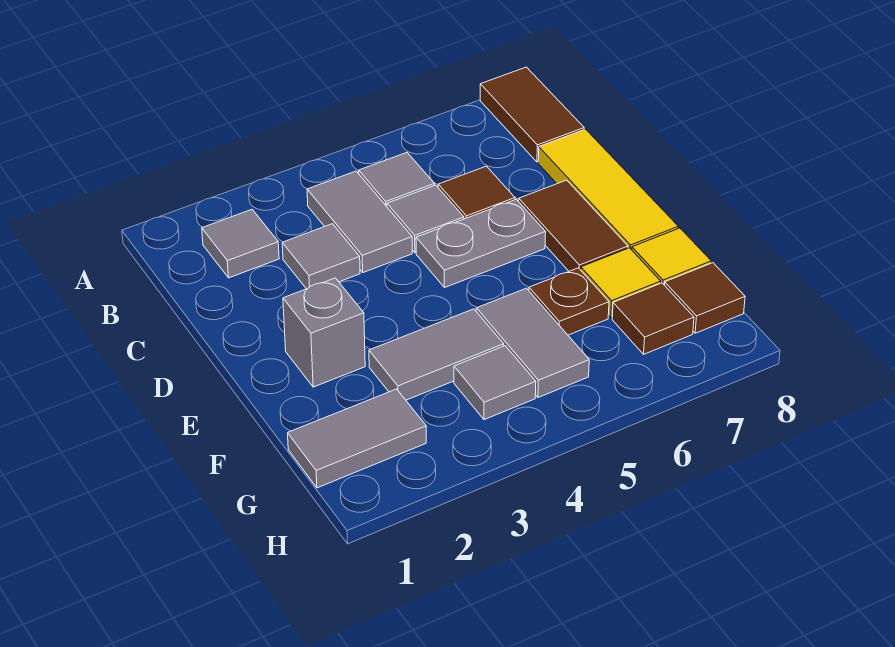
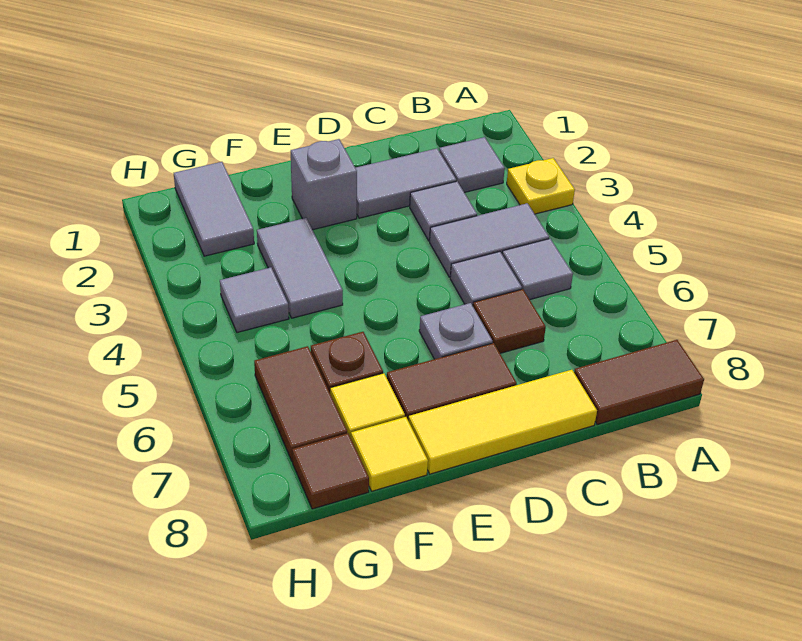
none -> yellow 1x1 plate [507,158,575,214]
grey 1x2 plate [416,199,546,288] -> grey 1x1 plate [419,303,493,359]
grey 1x2 tile [476,288,589,398] -> grey 1x2 tile moved to [356,148,456,218]
brown 1x1 tile [612,283,694,354] -> brown 1x2 tile [254,346,347,462]

